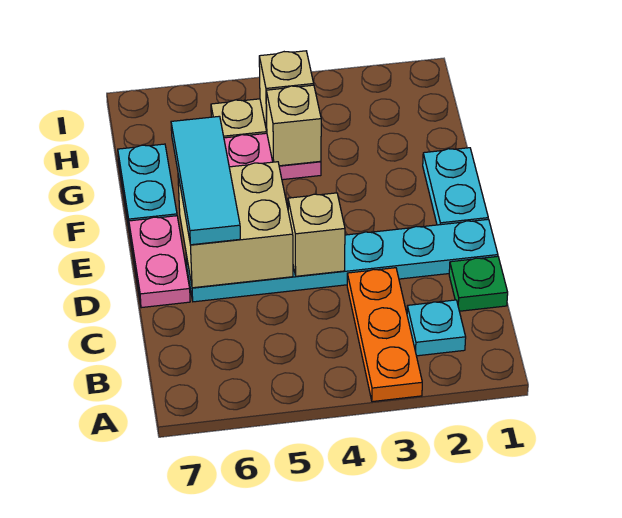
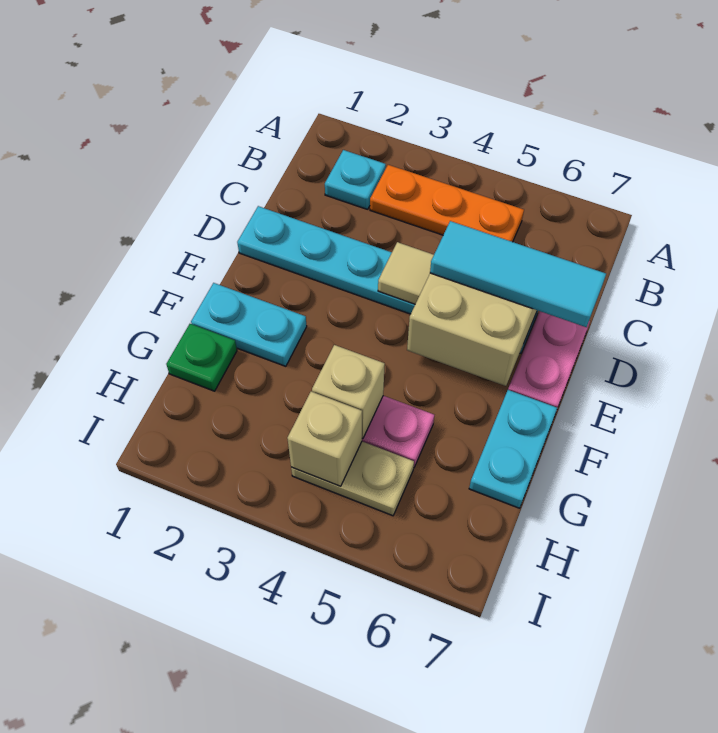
orange 1x3 plate [347,268,422,402] -> orange 1x3 plate turned to [370,165,524,242]
green 1x1 plate [449,256,508,311] -> green 1x1 plate moved to [166,324,237,391]
tan 1x1 brick [288,193,345,276] -> tan 1x1 tile [378,242,434,304]
cyan 1x3 tile [171,116,240,245] -> cyan 1x3 tile turned to [430,221,606,327]
cyan 1x2 plate [423,148,488,225] -> cyan 1x2 plate turned to [191,283,307,366]

